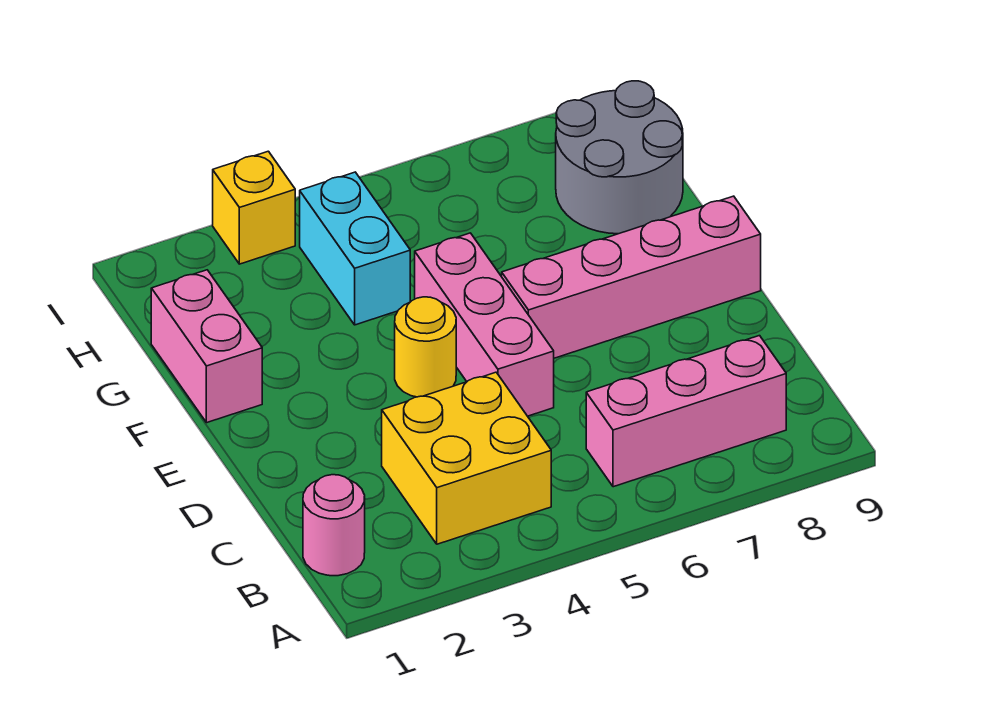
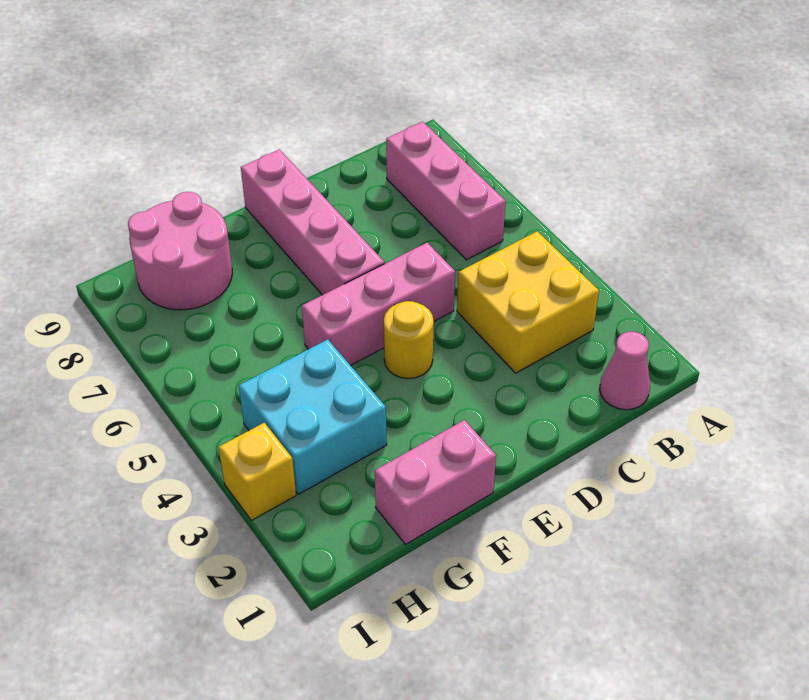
pink 1x1 round brick [303,475,365,576] -> pink 1x1 cone [600,332,650,410]
cyan 1x2 brick [300,172,410,325] -> cyan 2x2 brick [239,339,387,494]
grey 2x2 round brick [556,81,683,234] -> pink 2x2 round brick [128,192,232,310]

